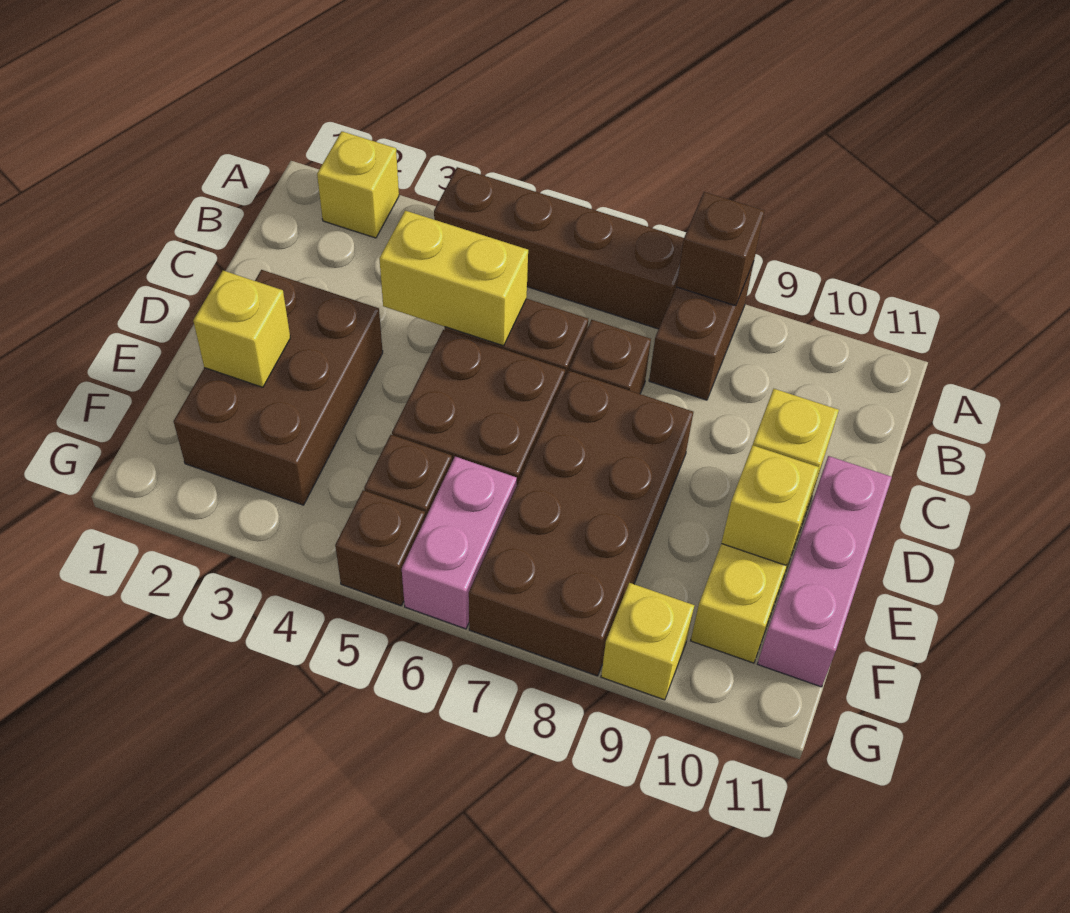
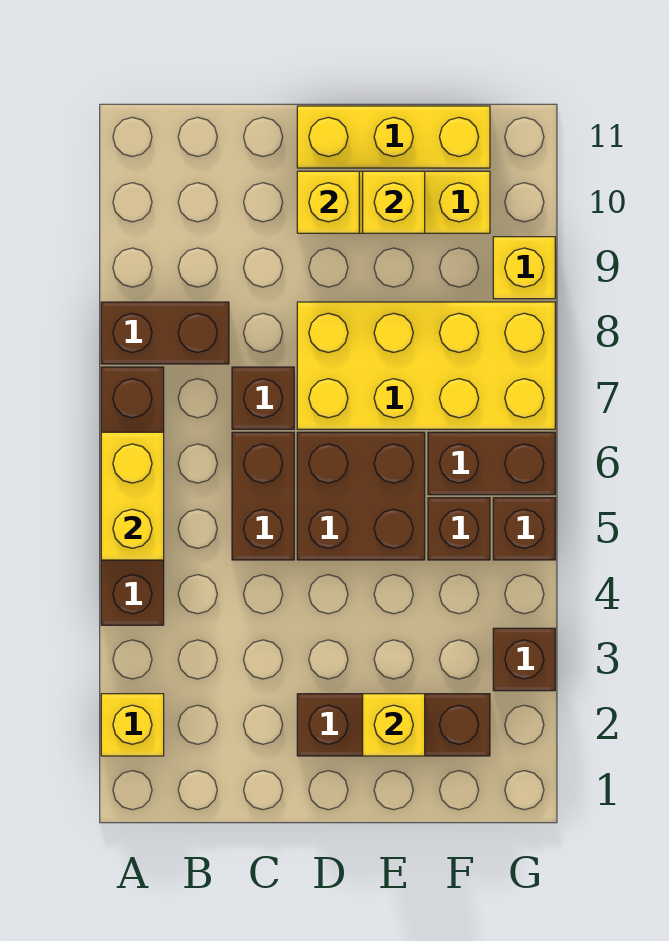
brown 1x1 brick [676,192,764,306] -> brown 1x1 brick moved to [493,628,555,691]
yellow 1x2 brick [379,211,528,346] -> yellow 1x2 brick moved to [101,432,164,560]
brown 2x3 brick [174,270,383,505] -> brown 1x3 brick [297,694,490,756]
brown 2x4 brick [469,371,693,676] -> yellow 2x4 brick [297,302,555,429]
pink 1x3 brick [758,456,892,687] -> yellow 1x3 brick [297,106,490,168]
pink 1x2 brick [402,457,517,629] -> brown 1x2 brick [428,432,555,495]

